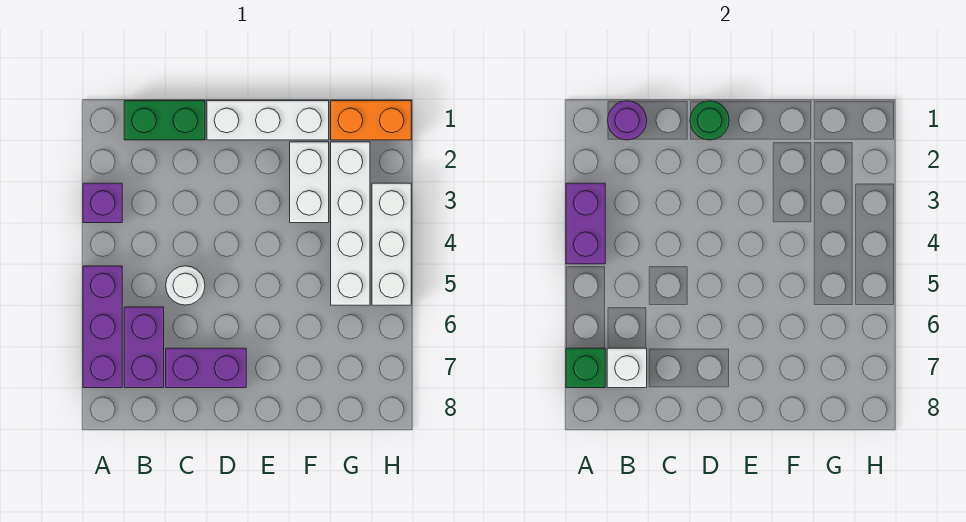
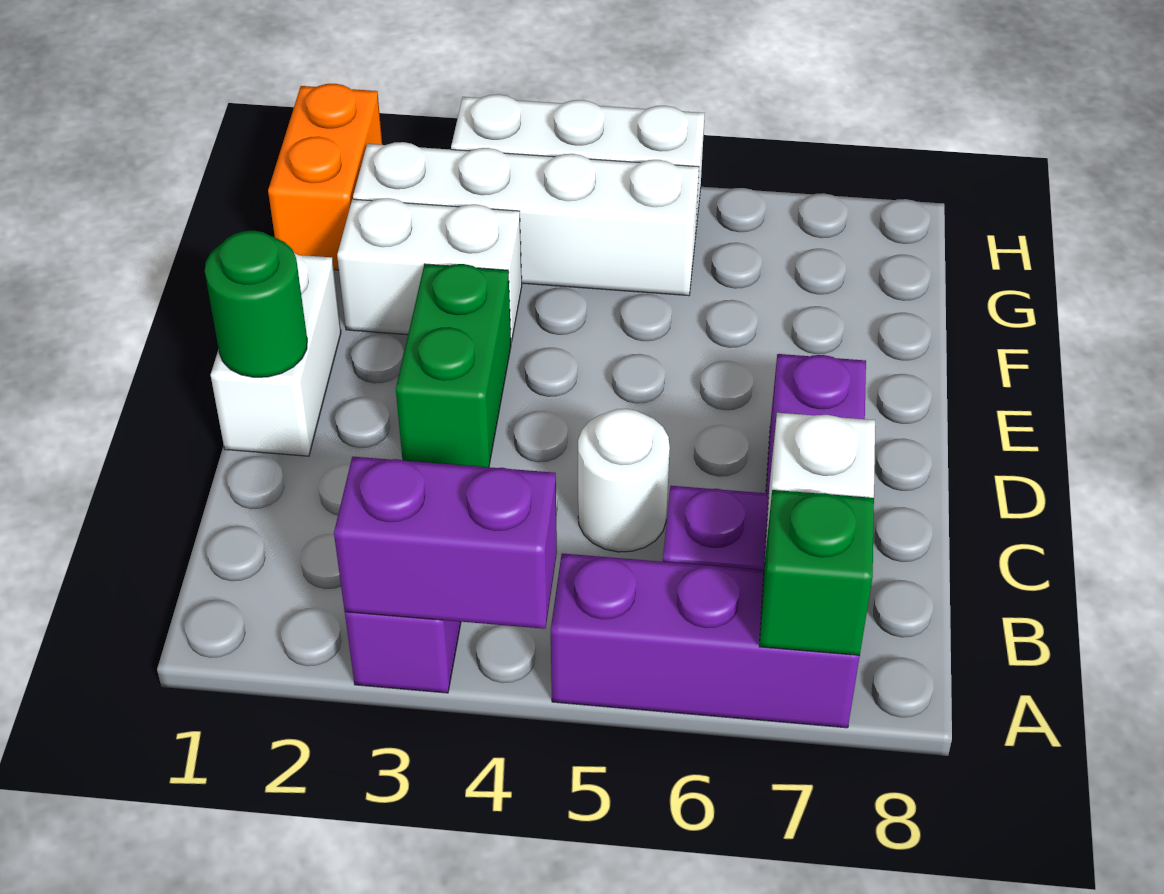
green 1x2 brick [124,101,205,140] -> green 1x2 brick moved to [396,264,511,467]
purple 1x1 round brick [607,101,647,140] -> none
white 1x3 brick [207,101,329,140] -> white 1x2 brick [211,253,341,456]

